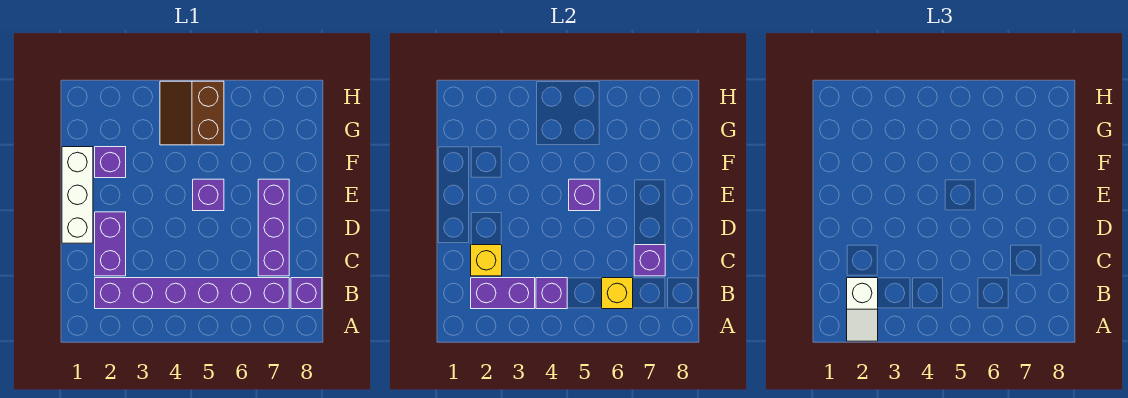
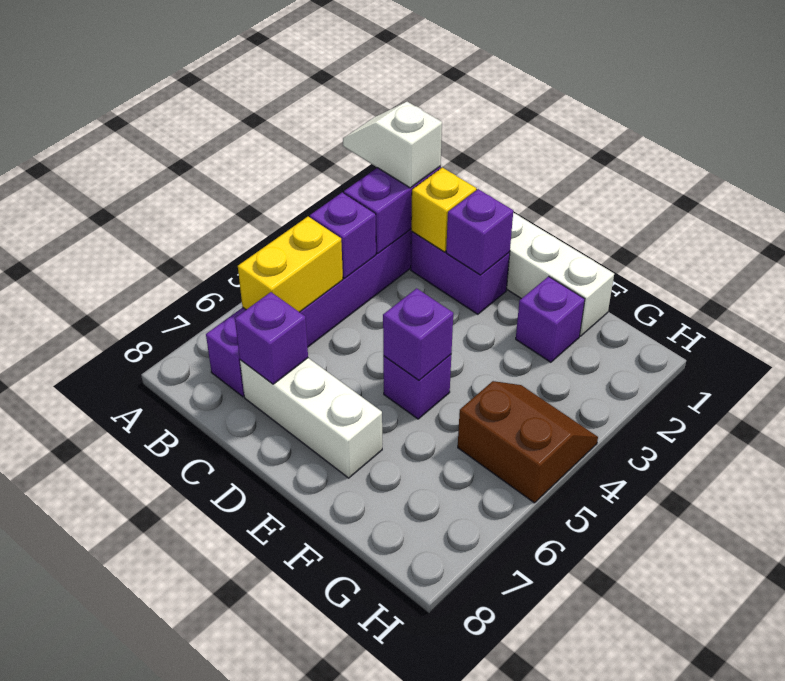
yellow 1x1 brick [602,278,633,309] -> yellow 1x2 brick [238,217,343,312]
purple 1x1 brick [291,278,322,309] -> purple 1x1 brick moved to [446,189,513,275]
purple 1x3 brick [258,179,289,276] -> white 1x3 brick [240,358,382,478]

